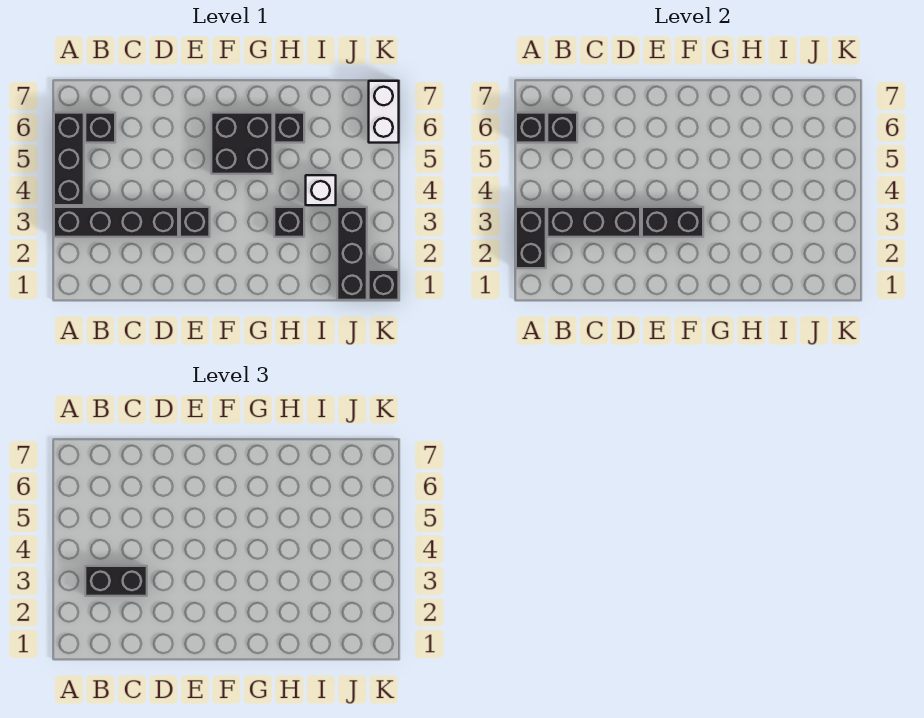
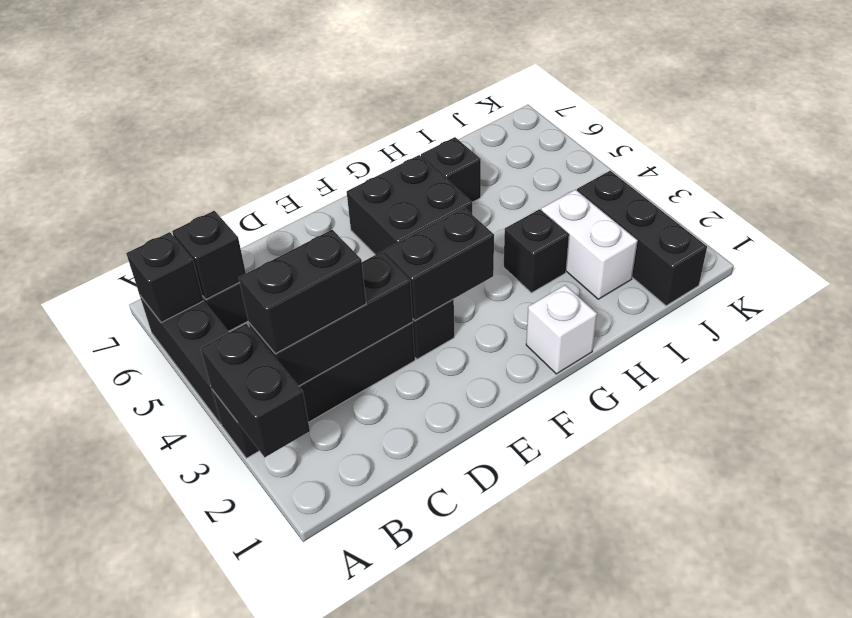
white 1x1 brick [306,175,336,205] -> white 1x1 brick moved to [526,285,597,374]
black 1x1 brick [369,270,399,300] -> none
white 1x2 brick [369,81,399,143] -> white 1x2 brick moved to [541,190,638,299]

